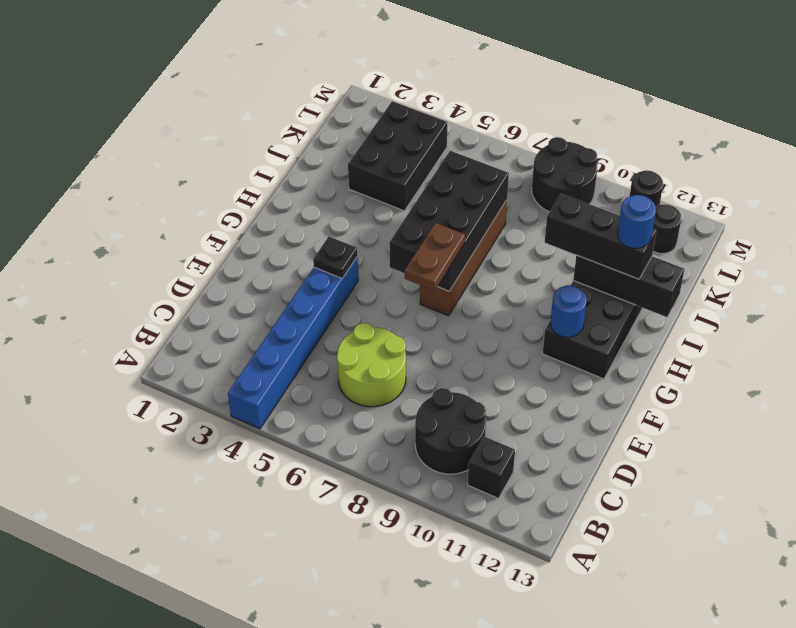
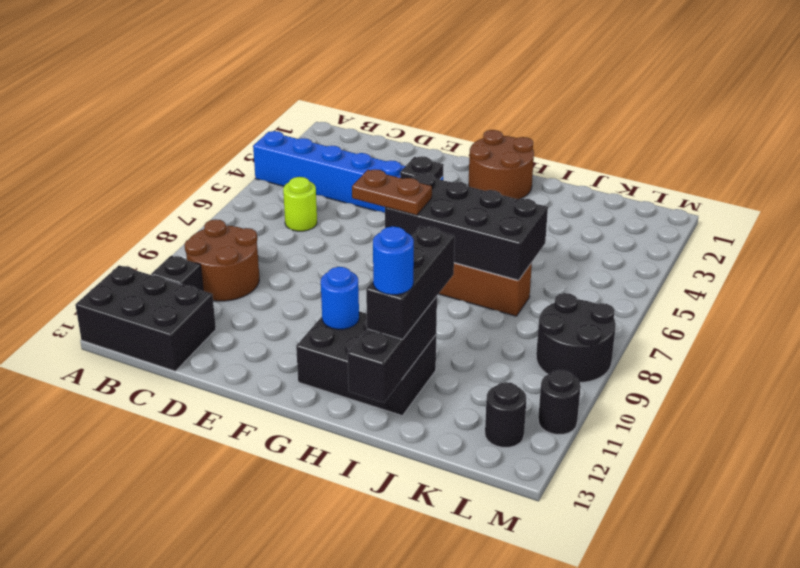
black 2x2 round brick [415,388,486,474] -> brown 2x2 round brick [184,219,259,301]
lime 2x2 round brick [337,323,406,407] -> lime 1x1 round brick [283,177,317,231]
none -> brown 2x2 round brick [468,130,534,199]
black 2x3 brick [348,101,447,211] -> black 2x3 brick moved to [75,265,216,371]

